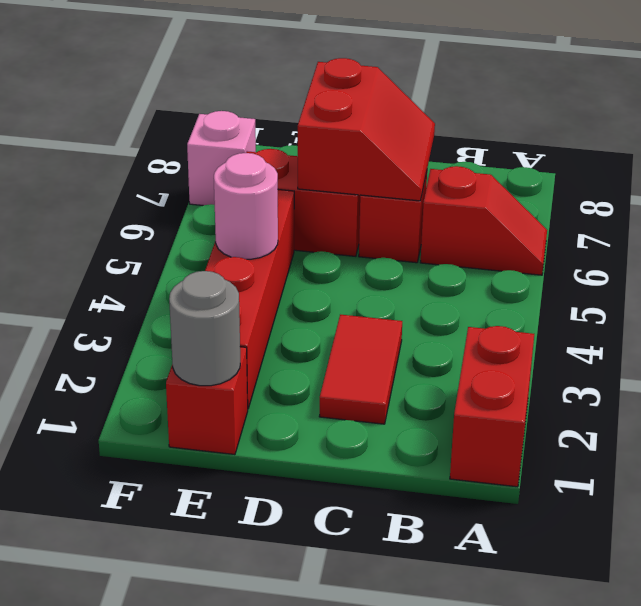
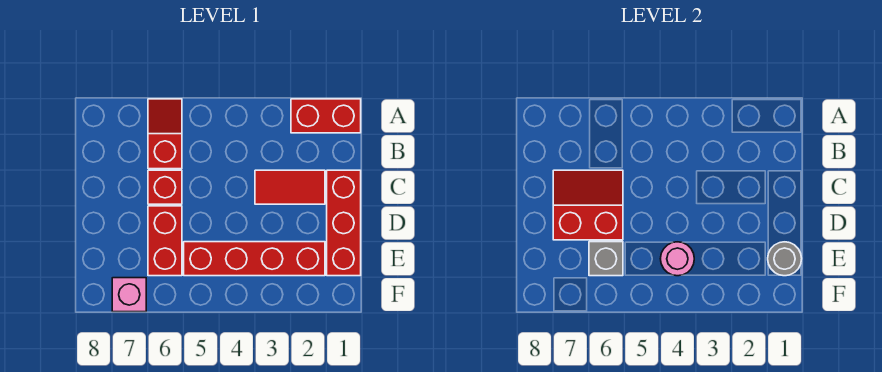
red 1x1 brick [166,347,248,455] -> red 1x3 brick [327,170,361,276]
none -> grey 1x1 brick [589,242,623,276]

